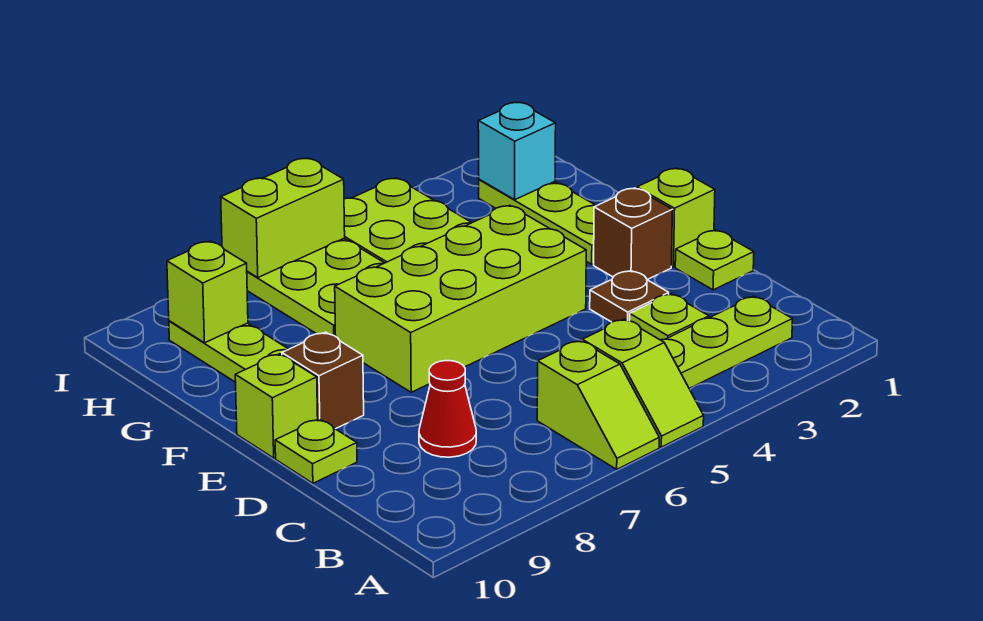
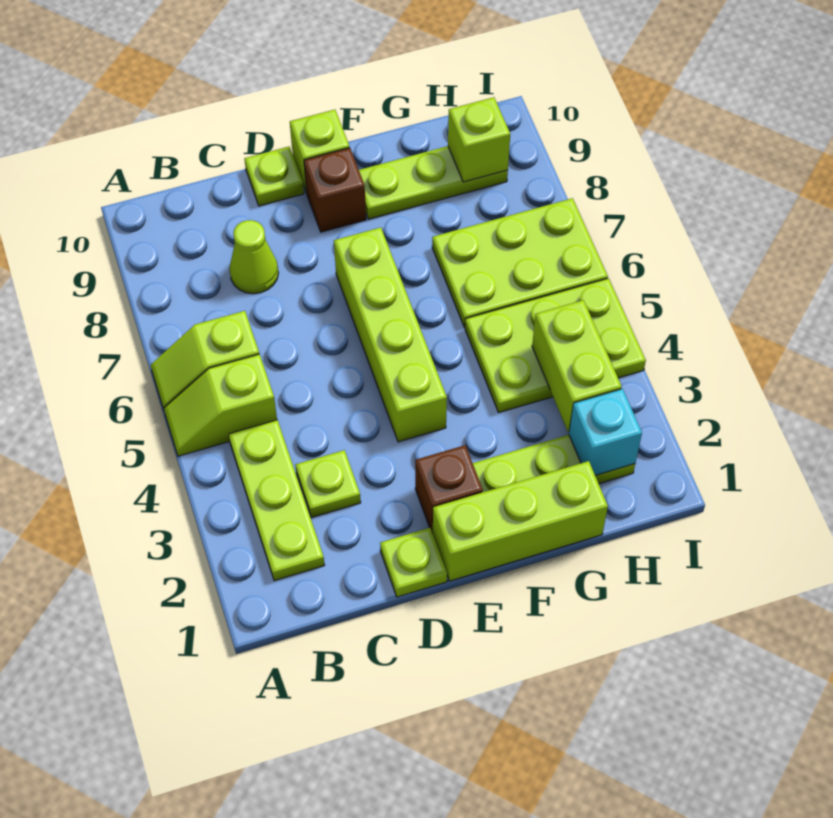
red 1x1 cone [419,361,476,457] -> lime 1x1 cone [229,220,278,294]
brown 1x1 plate [590,271,669,322] -> none
lime 1x1 brick [637,168,715,267] -> lime 1x3 brick [433,461,608,581]
lime 2x4 brick [335,206,586,392] -> lime 1x4 brick [334,227,447,442]
lime 1x2 brick [221,158,345,277] -> lime 1x2 brick moved to [532,300,622,432]

